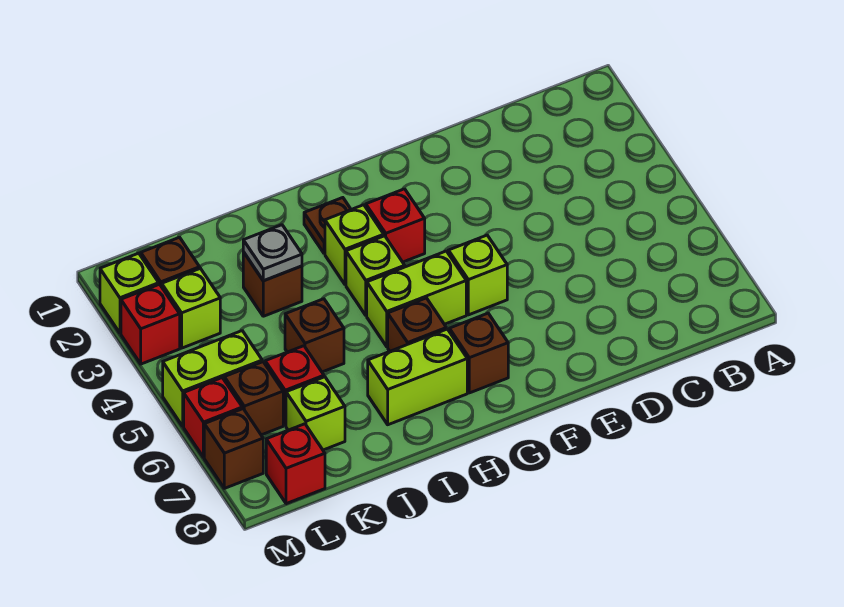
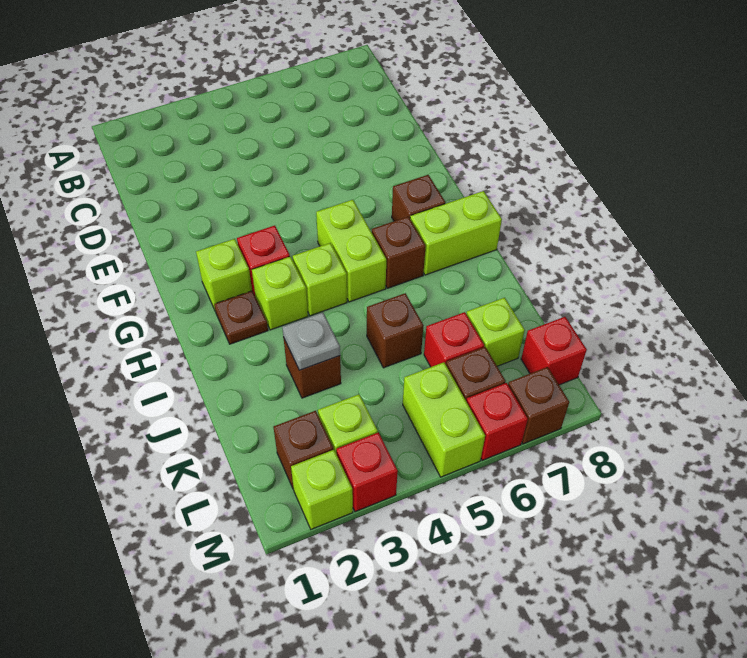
lime 1x1 brick [448,235,507,315] -> lime 1x1 brick moved to [196,239,252,310]
lime 1x2 brick [368,329,467,425] -> lime 1x2 brick turned to [410,191,502,275]

